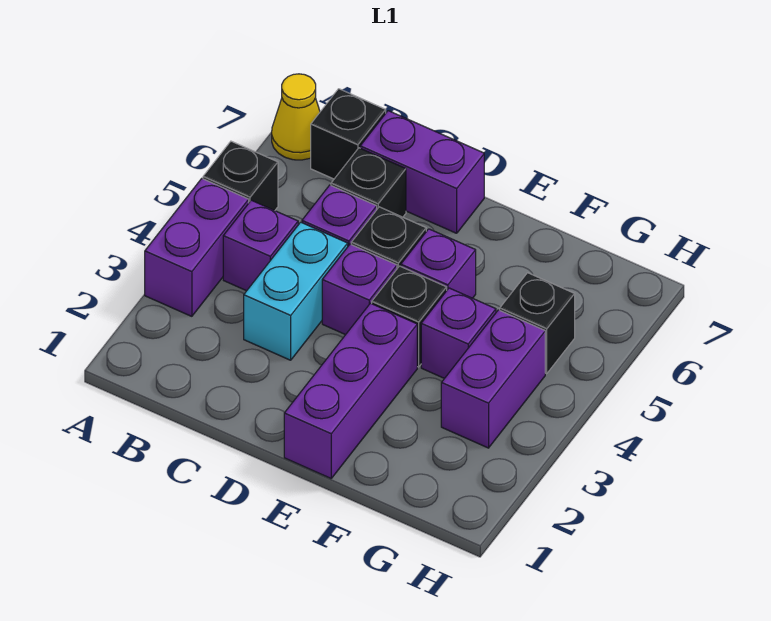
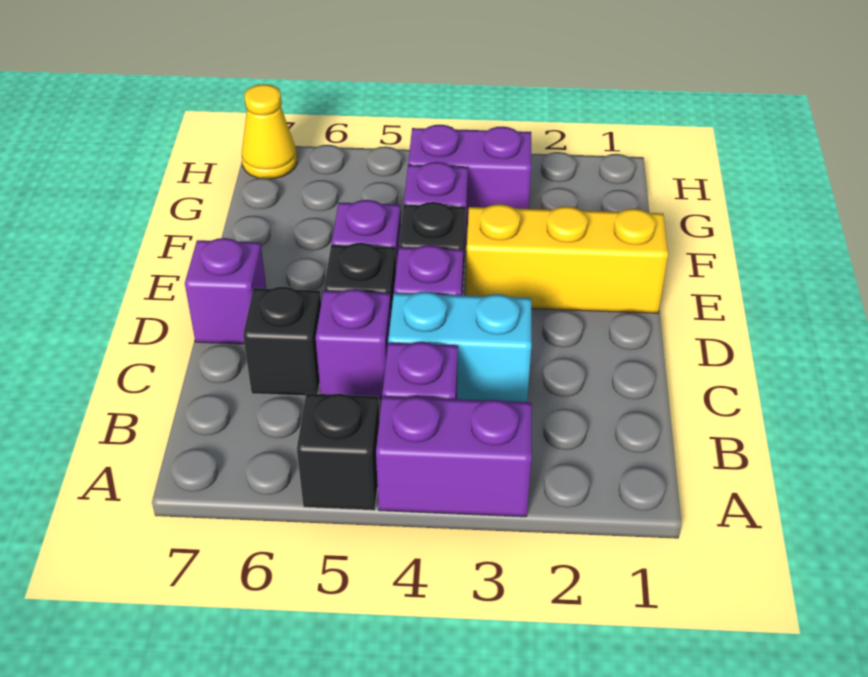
yellow 1x1 cone [272,74,320,160] -> yellow 1x1 cone moved to [242,84,297,179]
black 1x1 brick [311,89,386,179] -> none
purple 1x2 brick [360,111,484,233] -> purple 1x1 brick [185,238,266,344]
purple 1x3 brick [284,303,417,478] -> yellow 1x3 brick [466,204,668,313]
black 1x1 brick [500,273,575,373] -> none

